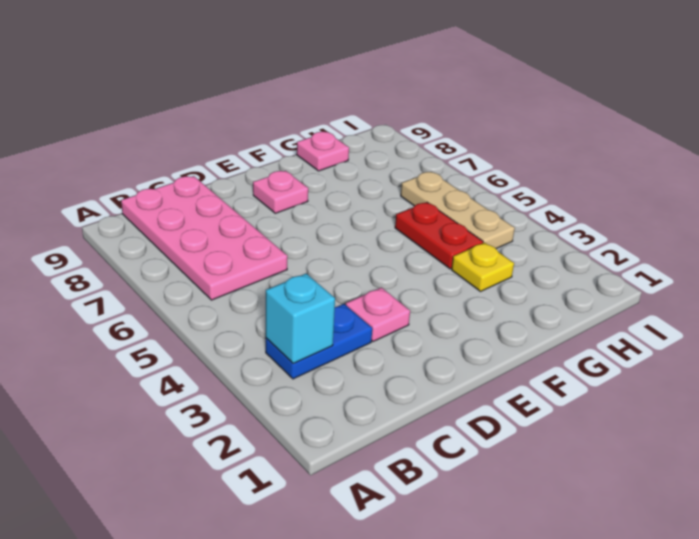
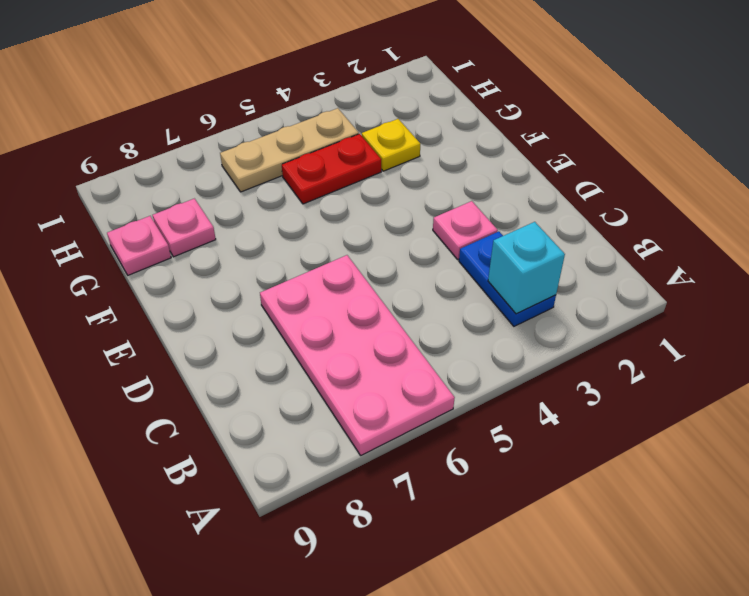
pink 2x4 plate [121,176,287,300] -> pink 2x4 plate turned to [260,255,455,455]
pink 1x1 plate [253,171,308,213] -> pink 1x1 plate moved to [153,199,216,257]

